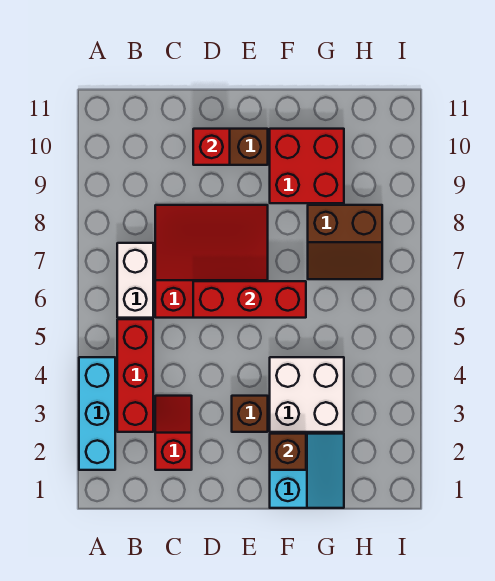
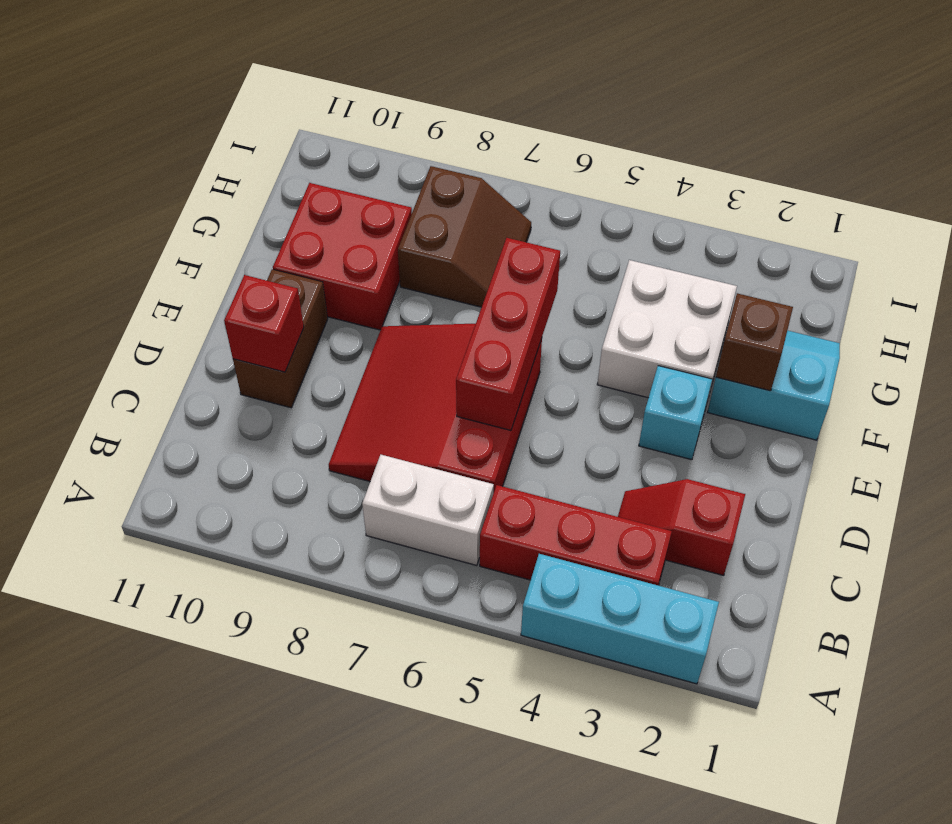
brown 1x1 brick [232,396,268,432] -> cyan 1x1 brick [639,366,712,460]

